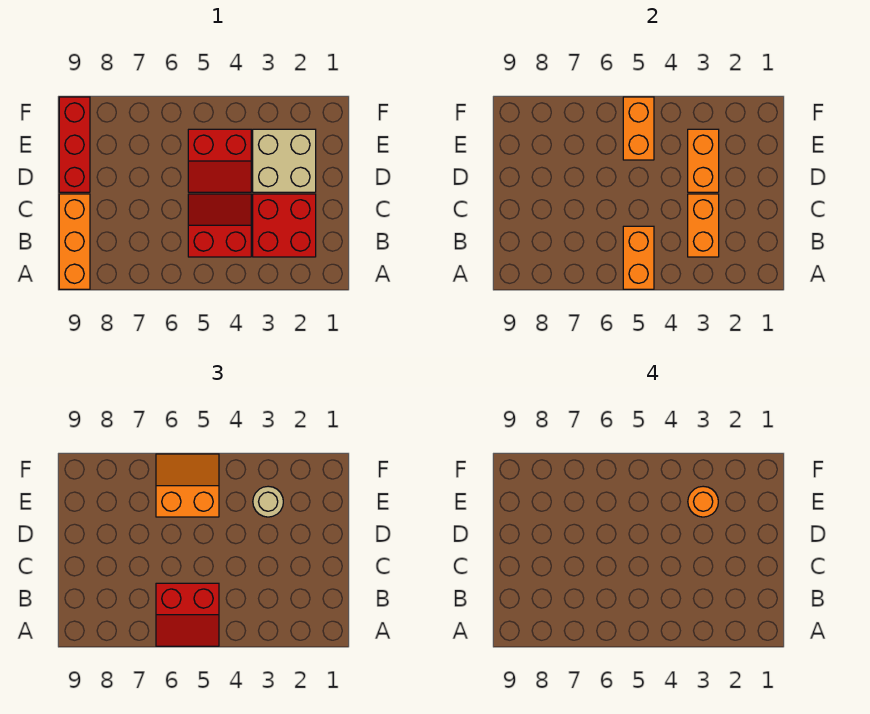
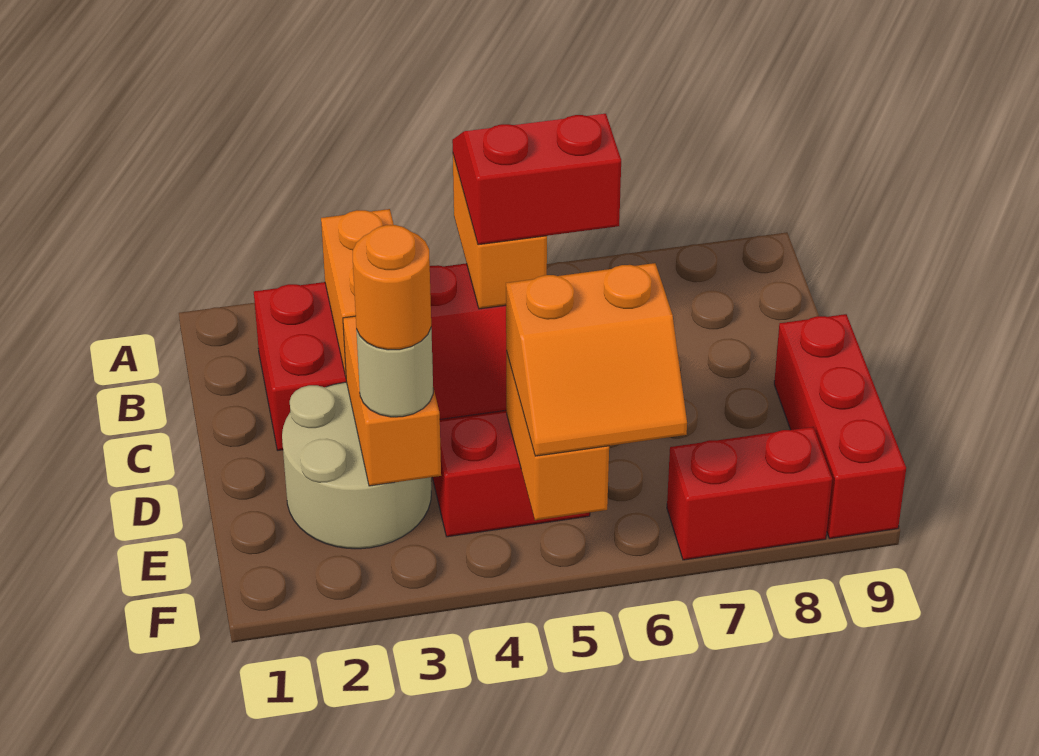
orange 1x3 brick [59,194,90,289] -> none
tan 2x2 brick [253,129,316,192] -> tan 2x2 round brick [282,382,431,549]
none -> red 1x2 brick [667,427,832,560]

